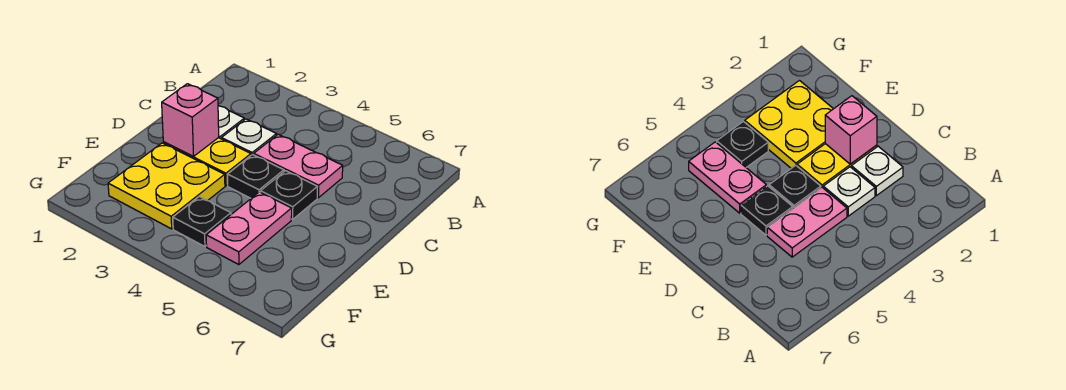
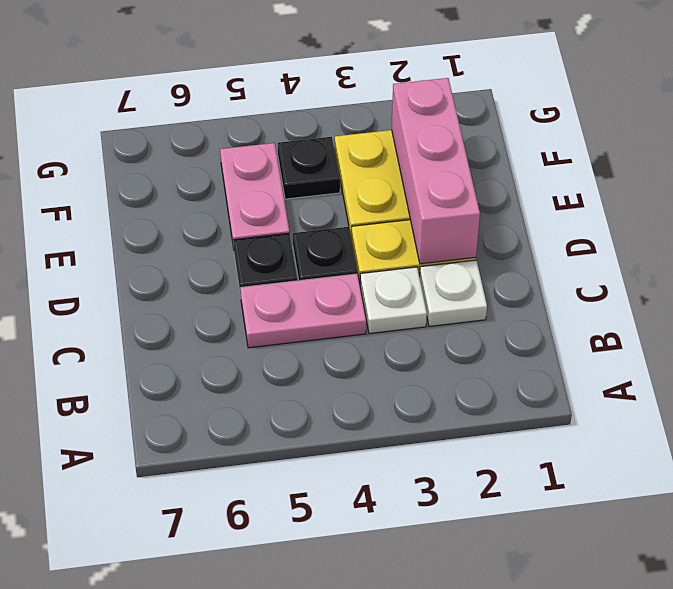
pink 1x1 brick [162,84,219,156] -> pink 1x3 brick [392,78,480,264]

